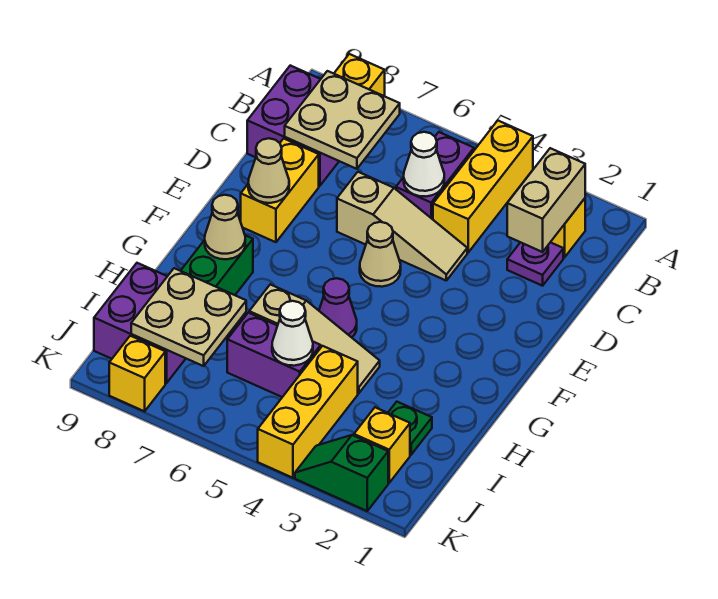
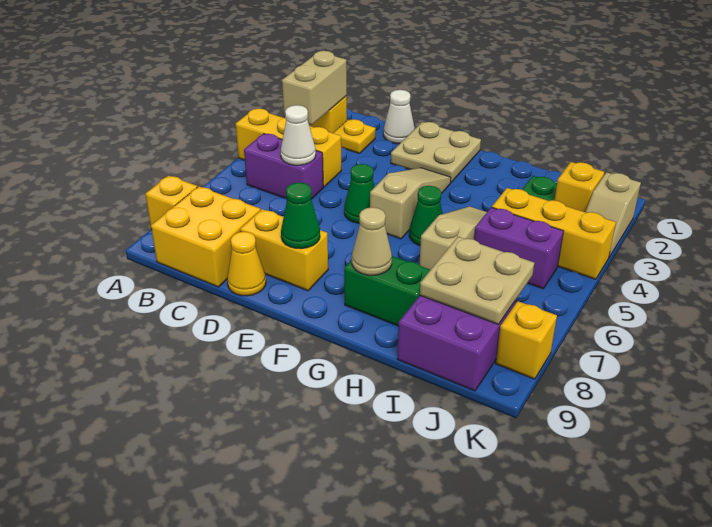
tan 1x2 brick [507,148,585,252] -> tan 1x2 brick turned to [282,51,347,125]
tan 2x2 plate [285,71,400,169] -> tan 2x2 plate moved to [391,122,481,183]
purple 2x2 brick [247,66,339,186] -> yellow 2x2 brick [151,186,260,287]
purple 1x1 plate [507,242,563,286] -> yellow 1x1 plate [333,119,376,154]
tan 1x3 slope [337,172,467,280] -> tan 1x3 slope moved to [370,168,451,239]
none -> yellow 1x1 cone [227,232,266,296]
tan 1x1 cone [360,222,401,287] -> green 1x1 cone [344,164,374,223]
tan 1x1 cone [248,138,289,203] -> green 1x1 cone [281,182,320,249]
purple 1x1 cone [319,278,357,337] -> green 1x1 cone [409,186,442,245]
purple 1x2 brick [227,313,321,397] -> purple 1x2 brick turned to [474,207,564,289]
white 1x1 cone [272,301,313,366] -> white 1x1 cone moved to [383,90,415,144]
green 1x2 slope [295,435,388,511] -> tan 1x2 slope [586,172,641,257]

